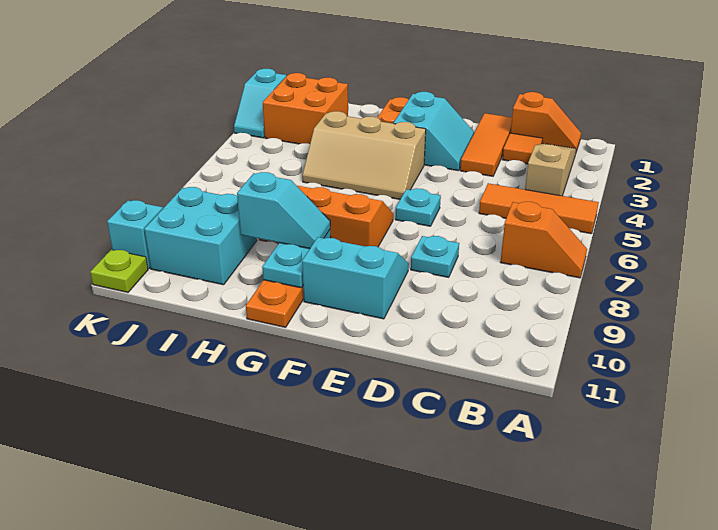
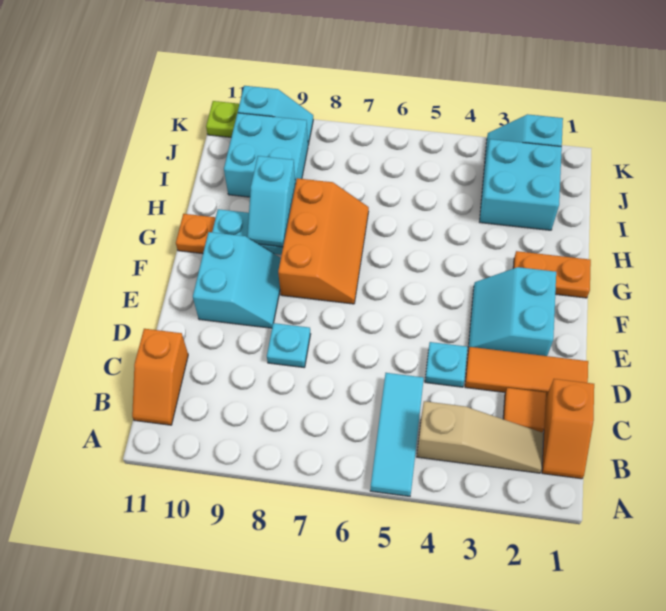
orange 1x3 tile [479,183,599,234] -> cyan 1x3 tile [370,373,424,496]
orange 1x2 slope [501,202,587,278] -> orange 1x2 slope moved to [132,329,188,425]
cyan 2x2 slope [394,92,475,171] -> cyan 2x2 slope turned to [468,267,556,356]
cyan 1x1 plate [395,189,441,226] -> cyan 1x1 plate moved to [425,342,467,387]
tan 2x3 slope [302,111,426,199] -> none
orange 2x2 brick [263,73,348,144] -> cyan 2x2 brick [480,139,562,230]

